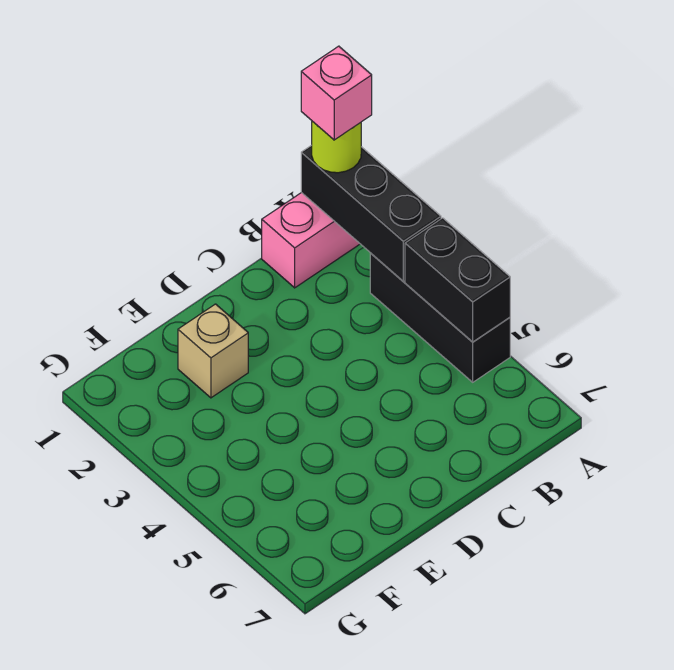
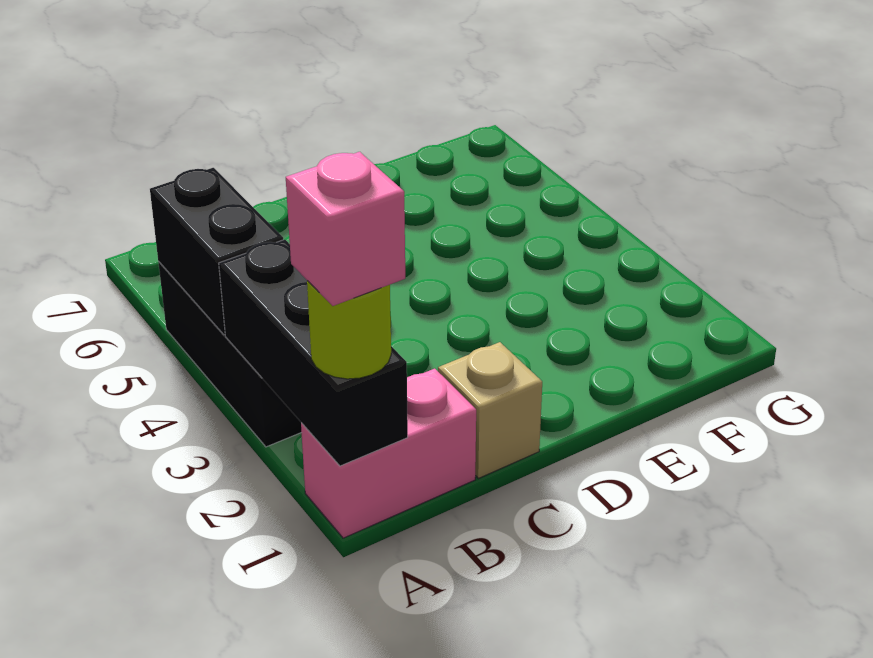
tan 1x1 brick [178,304,248,398] -> tan 1x1 brick moved to [438,342,542,478]

